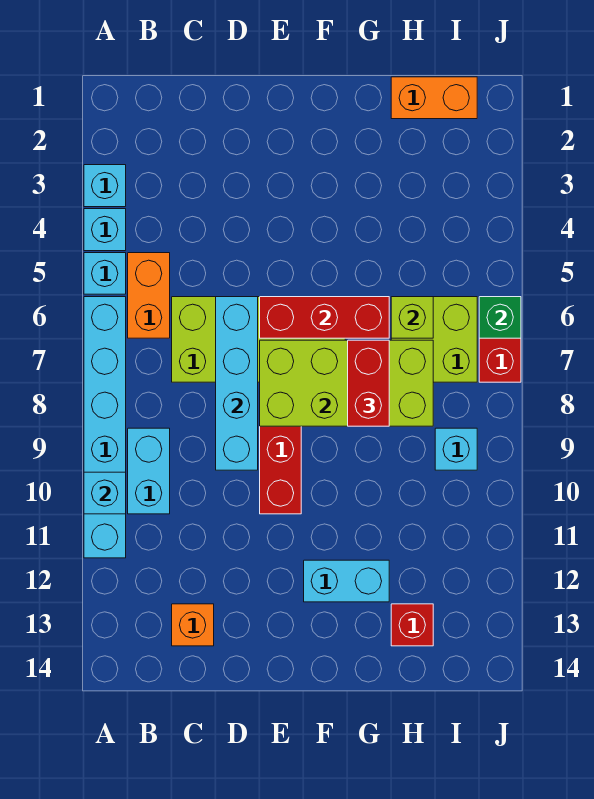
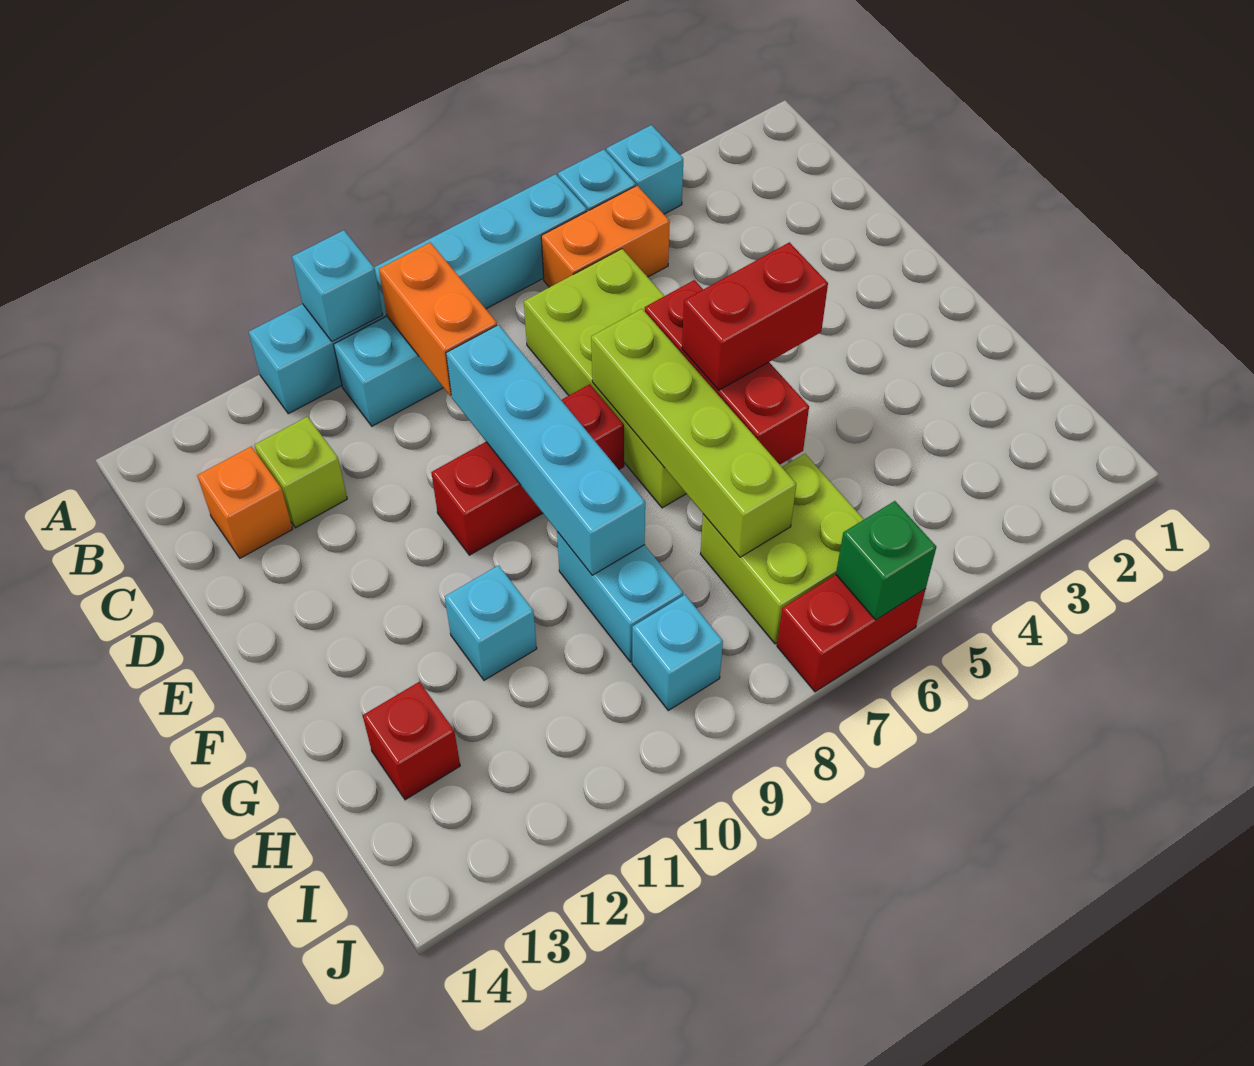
cyan 1x1 brick [84,165,126,207] -> cyan 1x1 brick moved to [445,565,537,680]
cyan 1x4 brick [216,297,258,470] -> cyan 1x4 brick turned to [446,325,645,575]
lime 2x4 brick [260,340,433,426] -> lime 1x4 brick [591,309,796,557]
cyan 1x2 brick [304,560,389,602] -> cyan 1x2 brick moved to [557,532,683,662]
red 1x2 brick [348,340,389,426] -> red 1x2 brick moved to [682,242,828,390]
orange 1x2 brick [391,77,477,119] -> orange 1x2 brick moved to [379,242,497,396]
lime 1x1 brick [391,297,433,338] -> lime 1x1 brick moved to [254,417,347,528]

